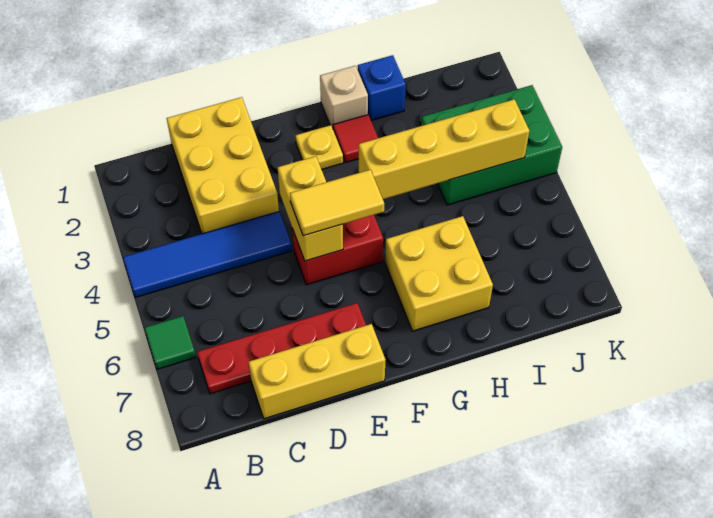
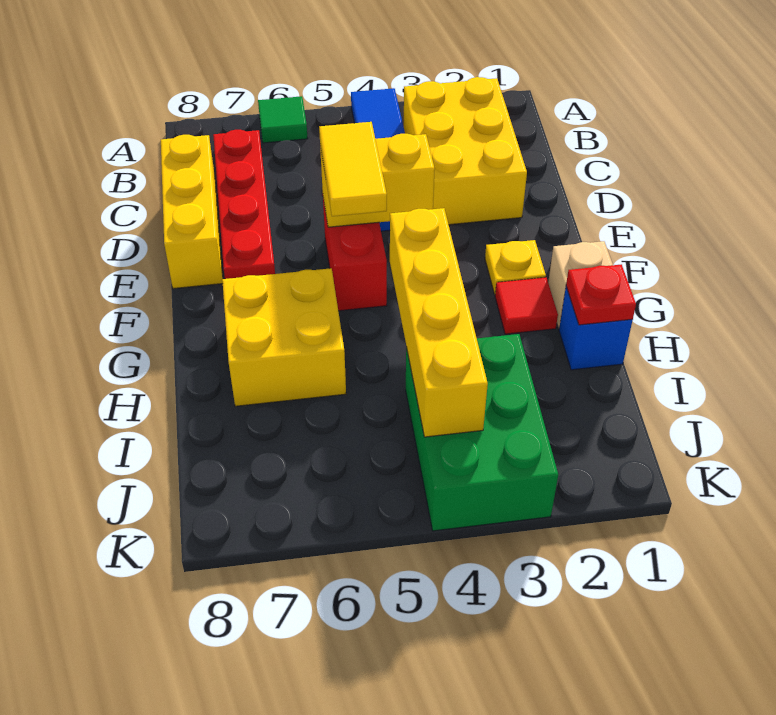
yellow 2x3 brick [167,97,279,234] -> yellow 2x3 brick turned to [404,77,527,225]
none -> red 1x1 plate [566,264,636,325]

